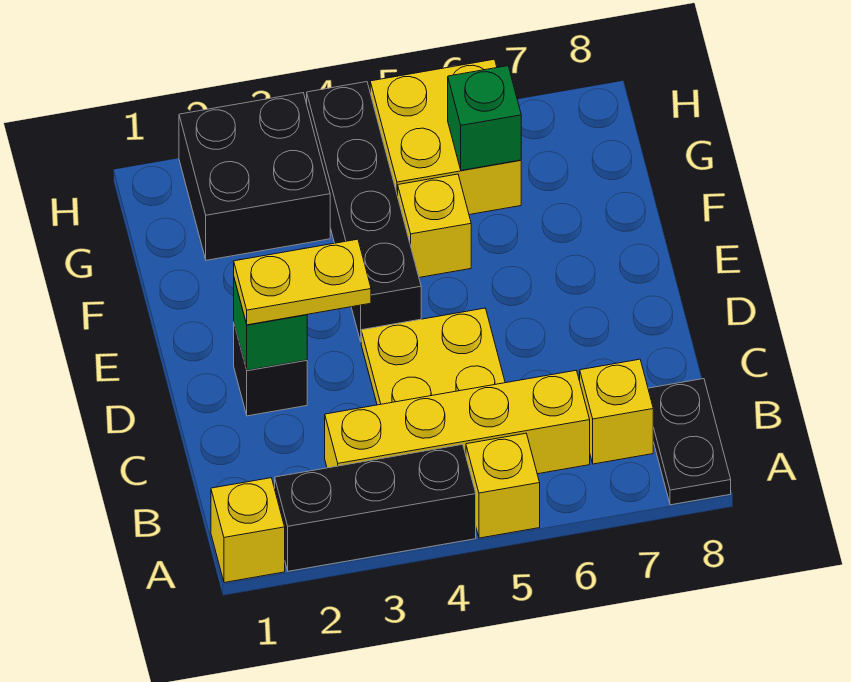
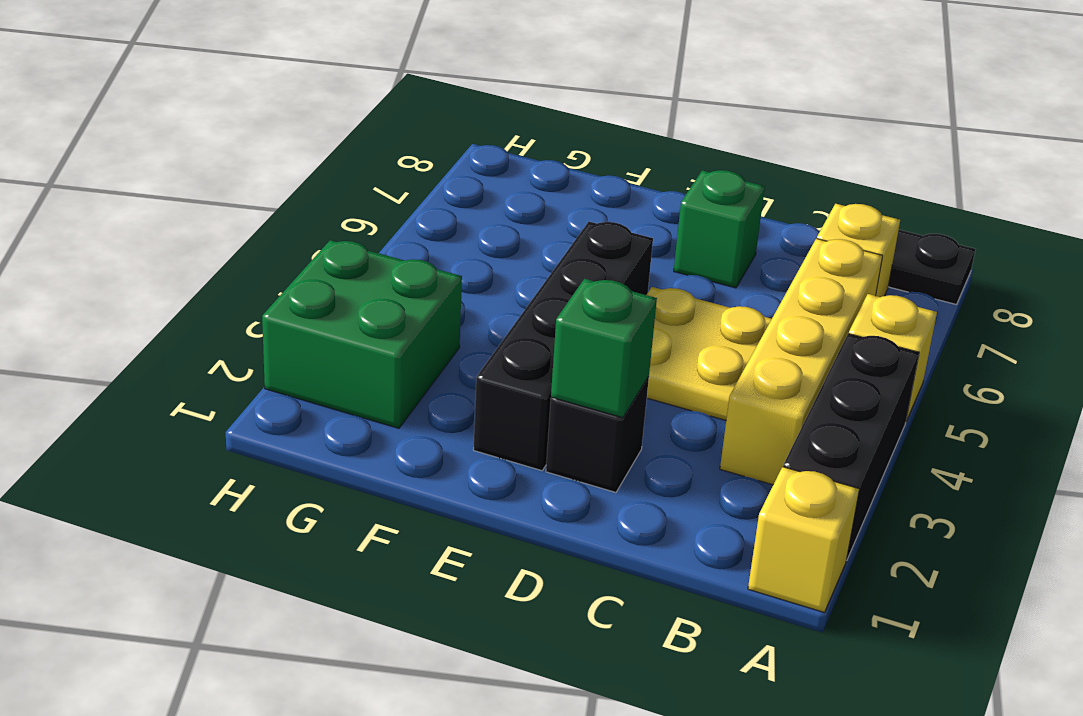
yellow 1x2 plate [234,239,371,325] -> none
black 1x4 brick [307,82,421,342] -> black 1x4 brick turned to [473,222,653,471]
yellow 1x1 brick [398,174,471,278] -> none
black 2x2 brick [179,93,330,260] -> green 2x2 brick [262,240,462,428]
yellow 2x2 brick [370,59,521,215] -> none
green 1x1 brick [448,66,521,170] -> green 1x1 brick moved to [674,170,765,288]

